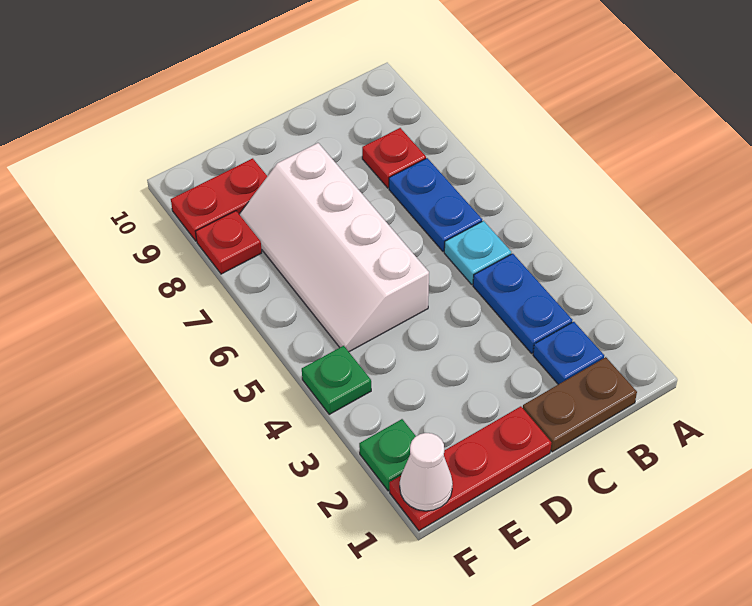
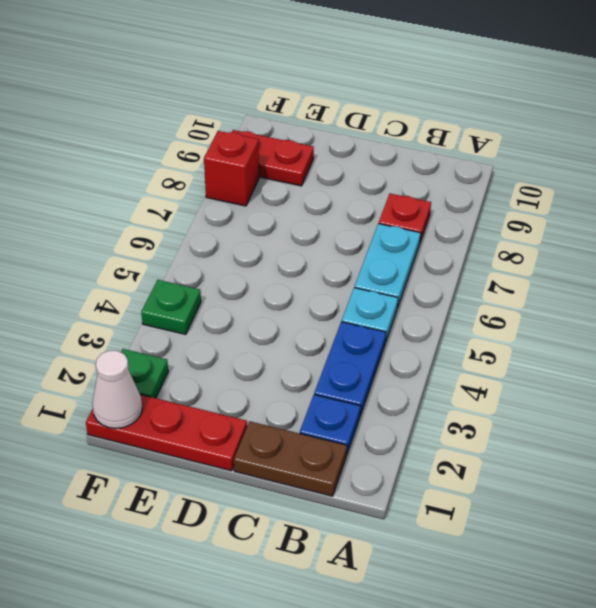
blue 1x2 plate [389,158,482,252] -> cyan 1x2 plate [355,224,421,308]
white 2x4 slope [239,143,429,352] -> none
red 1x1 plate [196,211,262,274] -> red 1x1 brick [204,131,259,206]

